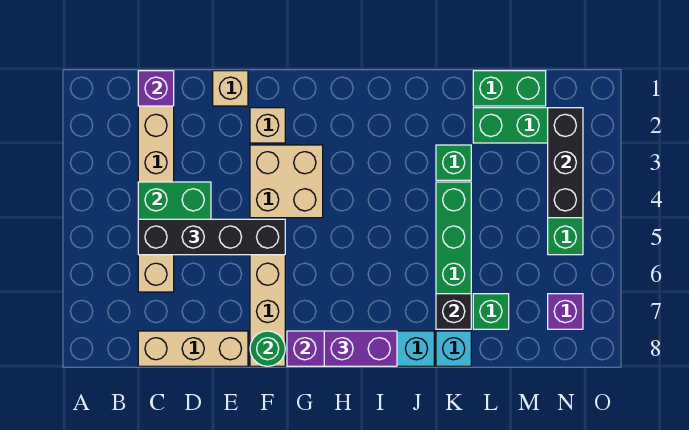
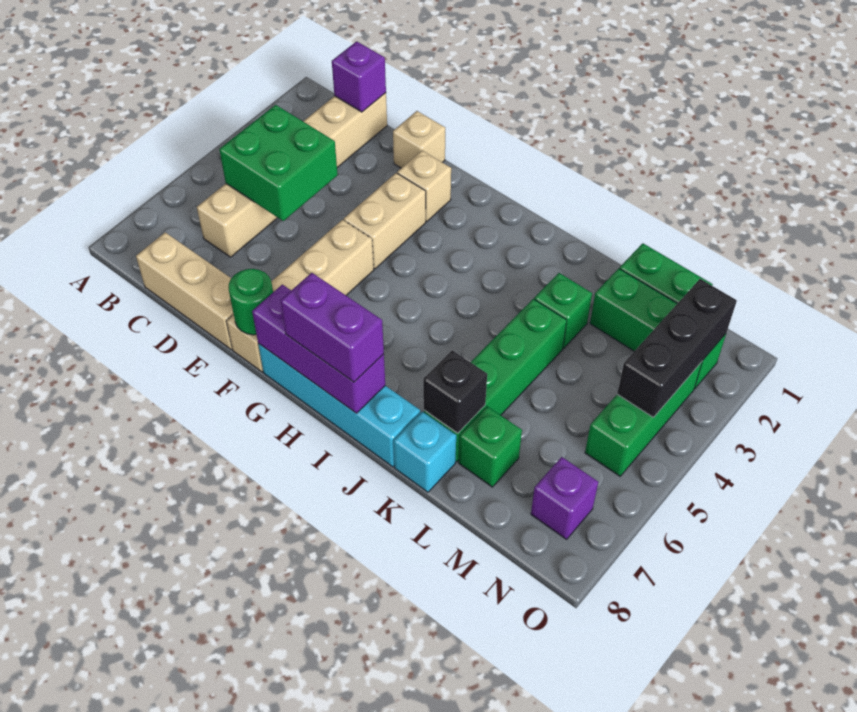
black 1x4 brick [138,219,285,255] -> none
tan 2x2 brick [250,145,323,218] -> tan 1x2 brick [344,173,426,269]

